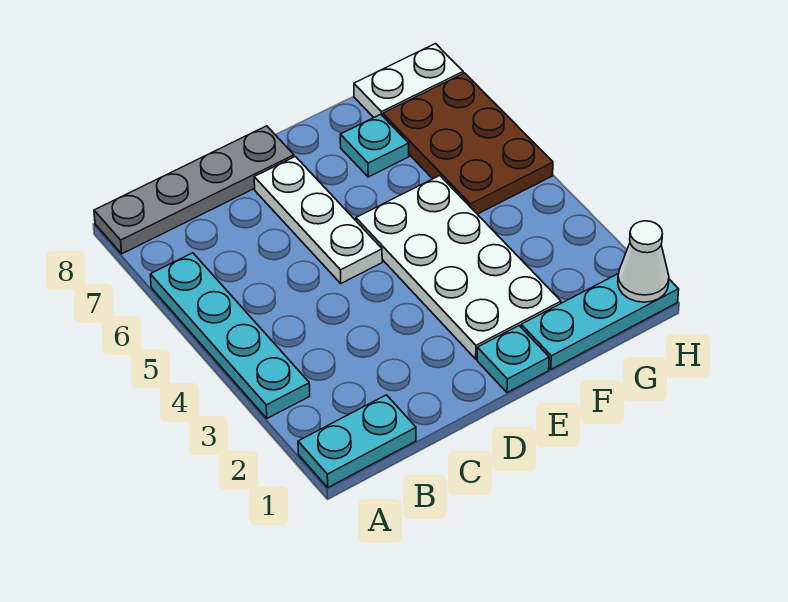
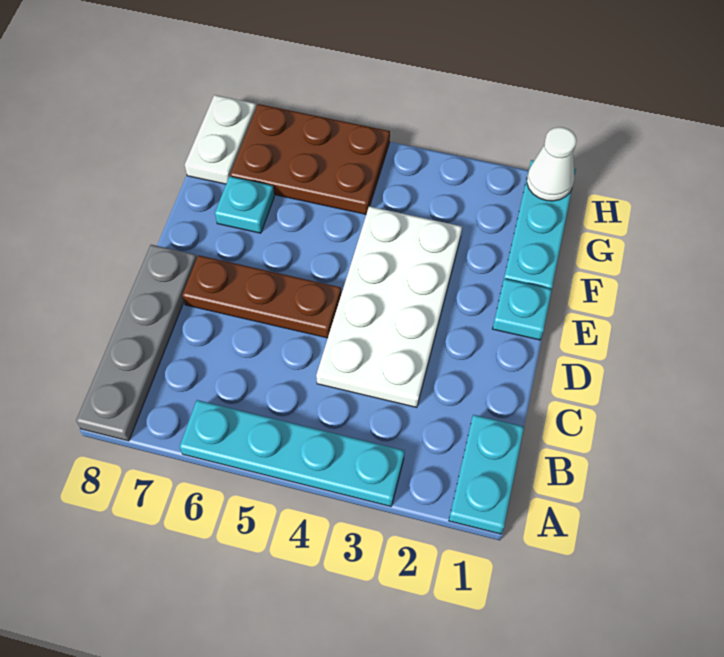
white 1x3 plate [254,156,382,283] -> brown 1x3 plate [182,255,341,338]
white 2x4 plate [356,176,561,359] -> white 2x4 plate turned to [316,206,462,407]

